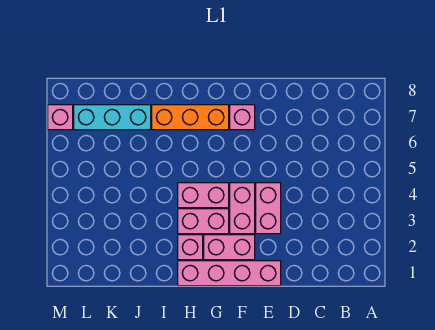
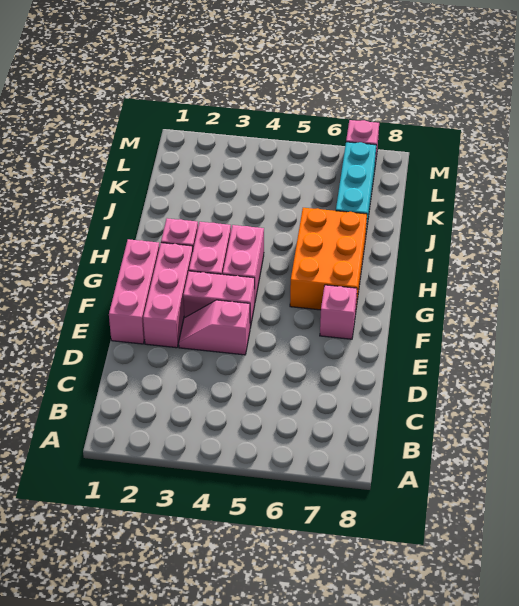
pink 1x4 brick [178,261,281,286] -> pink 1x3 brick [109,239,160,344]
pink 1x2 brick [256,183,281,234] -> pink 1x2 slope [179,300,250,355]
pink 1x2 brick [204,235,255,260] -> pink 1x3 brick [143,243,193,348]
orange 1x3 brick [152,105,229,130] -> orange 2x3 brick [290,208,367,310]

